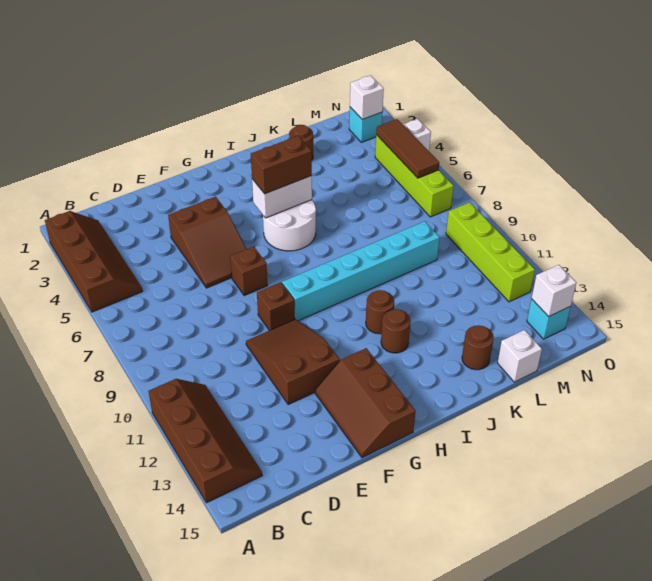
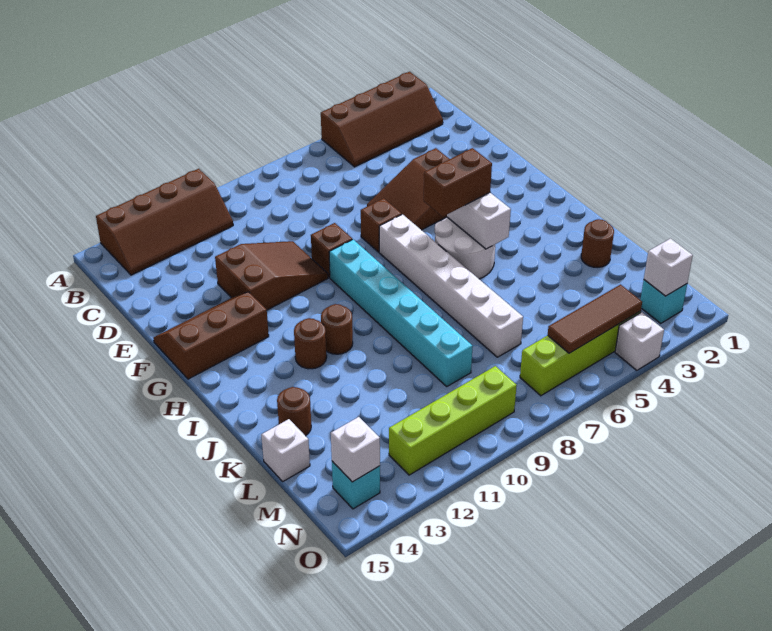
none -> white 1x6 brick [379,214,523,357]
brown 1x2 brick [251,136,312,194] -> brown 1x2 brick turned to [424,148,492,217]

